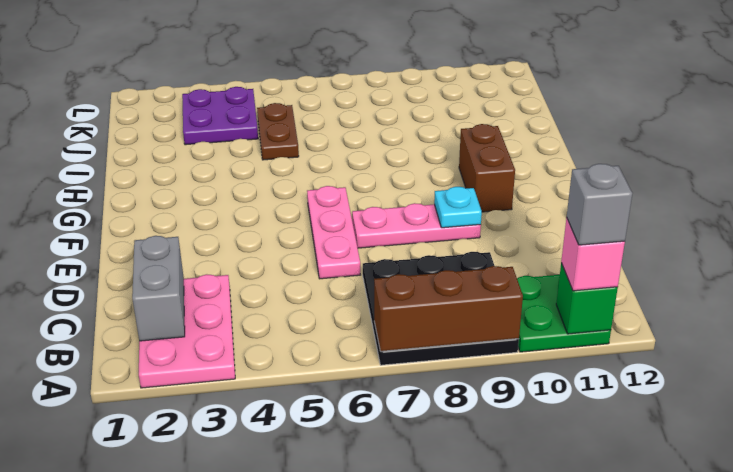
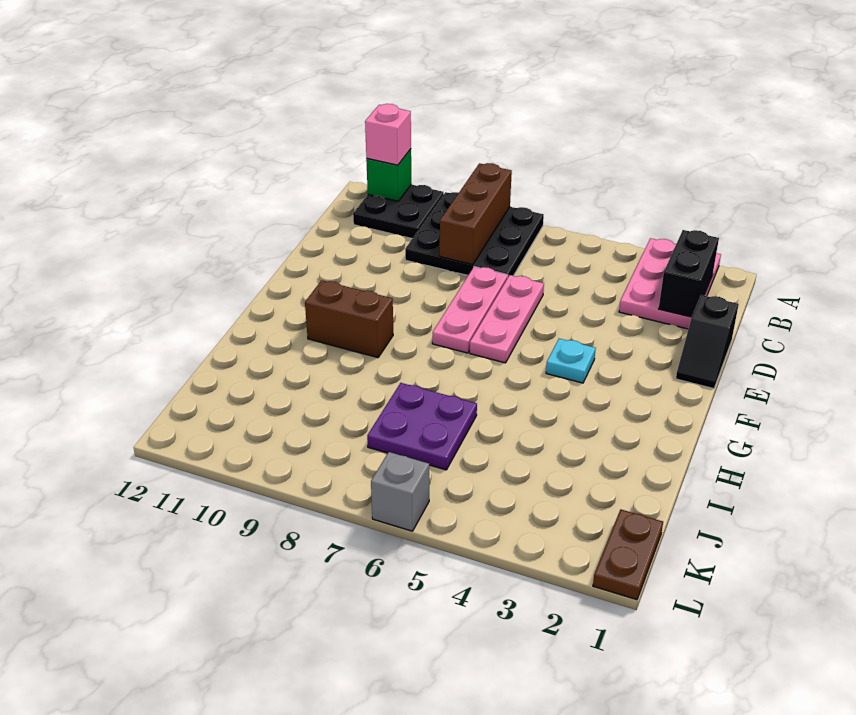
brown 1x3 brick [374,266,523,351] -> brown 1x3 brick turned to [440,163,512,265]
green 2x2 plate [517,275,611,352] -> black 2x2 plate [353,184,444,238]
grey 1x1 brick [567,164,632,245] -> grey 1x1 brick moved to [371,452,429,531]
grey 1x2 brick [132,236,185,341] -> black 1x2 brick [659,230,719,317]
none -> black 1x2 slope [676,295,739,389]
pink 1x3 plate [352,203,481,248] -> pink 1x3 plate turned to [432,267,508,353]
cyan 1x1 plate [434,187,482,228] -> cyan 1x1 plate moved to [546,339,596,383]
brown 1x2 brick [459,124,515,212] -> brown 1x2 brick turned to [305,280,393,358]
brown 1x2 plate [257,103,299,160] -> brown 1x2 plate moved to [593,509,663,600]
purple 2x2 plate [182,87,258,145] -> purple 2x2 plate moved to [367,383,477,470]

